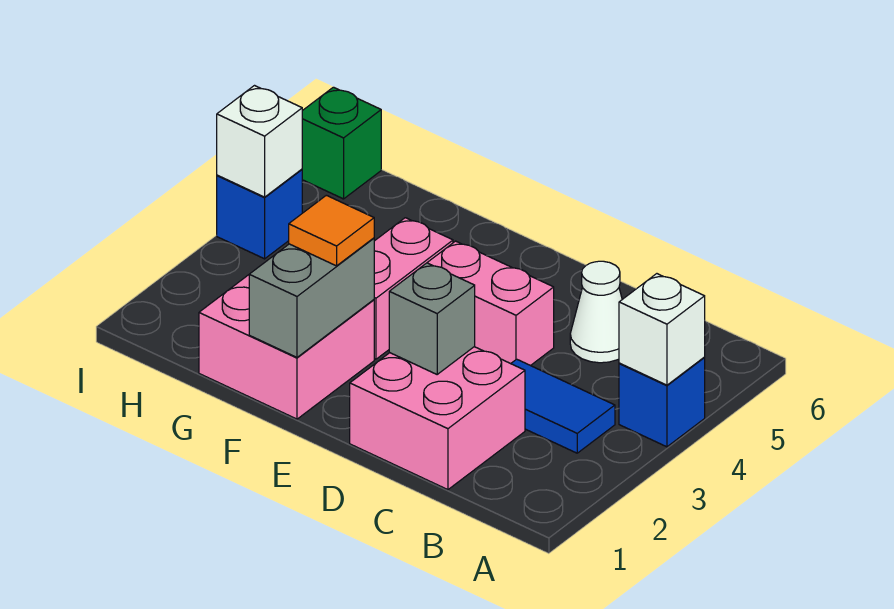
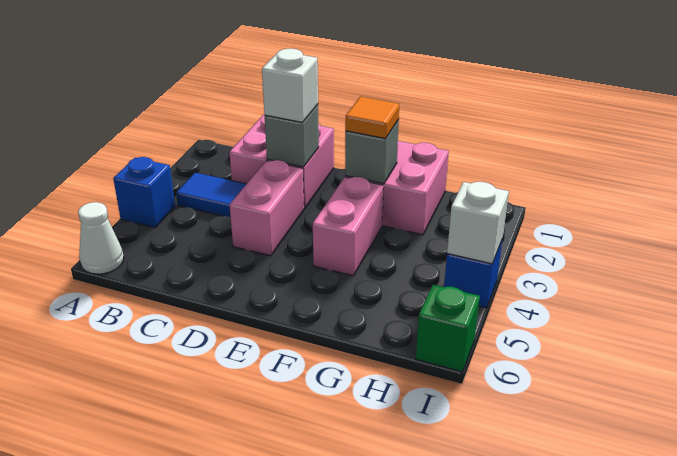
white 1x1 brick [619,274,705,385] -> white 1x1 brick moved to [262,49,318,122]
white 1x1 cone [570,261,622,363] -> white 1x1 cone moved to [78,202,124,274]
pink 1x2 brick [427,241,554,366] -> pink 1x2 brick turned to [229,160,304,256]
grey 1x2 brick [249,238,374,357] -> grey 1x1 brick [345,120,399,184]

